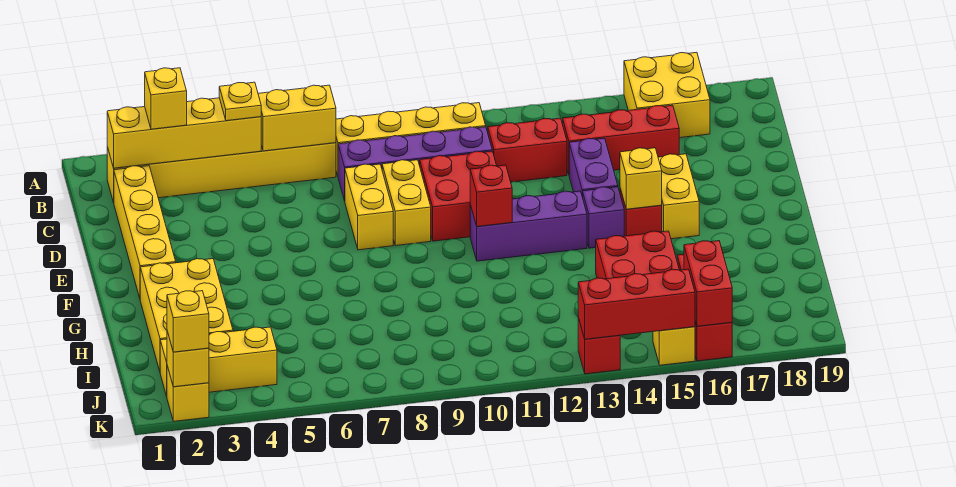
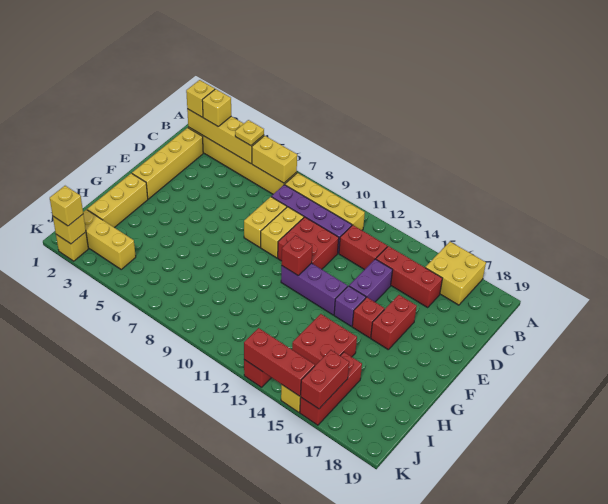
yellow 1x2 brick [658,154,699,239] -> red 1x2 brick [371,295,417,349]
yellow 1x1 brick [620,148,662,209] -> yellow 1x1 brick moved to [186,80,215,117]
yellow 2x3 brick [140,259,233,371] -> yellow 1x3 brick [87,173,148,228]

